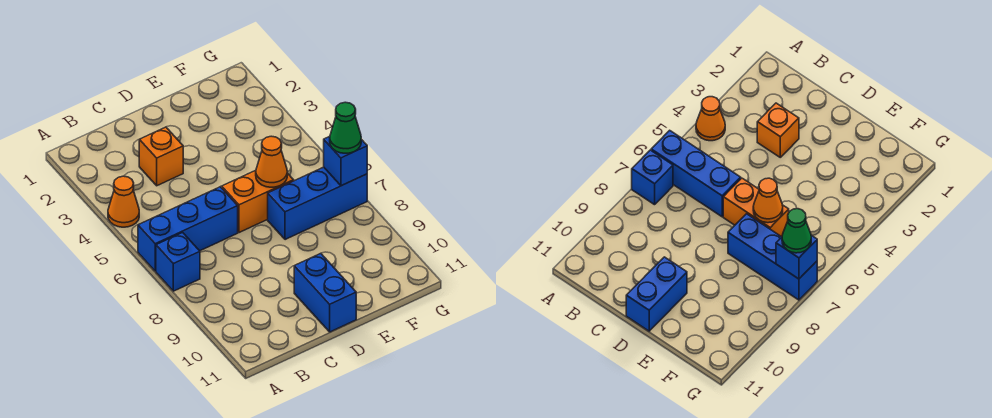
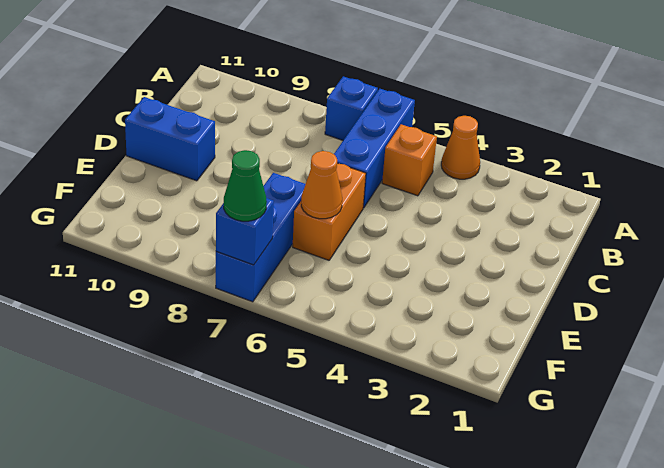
orange 1x1 brick [139,127,183,186] -> orange 1x1 brick moved to [382,124,437,196]

